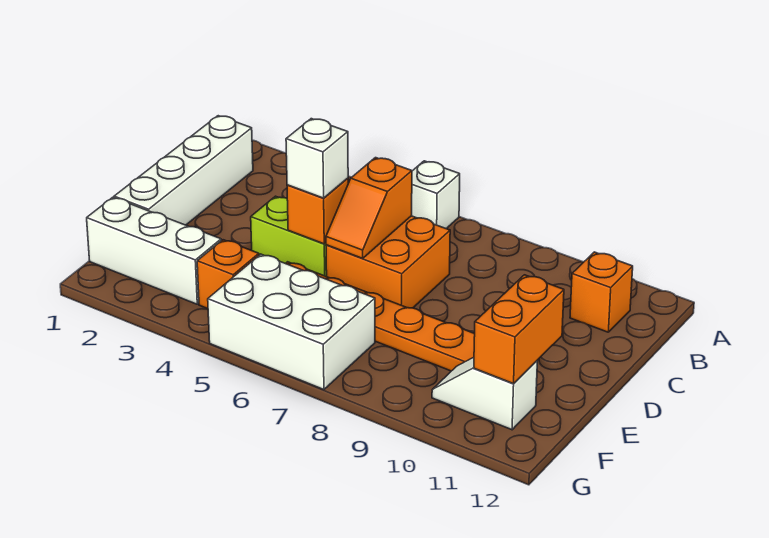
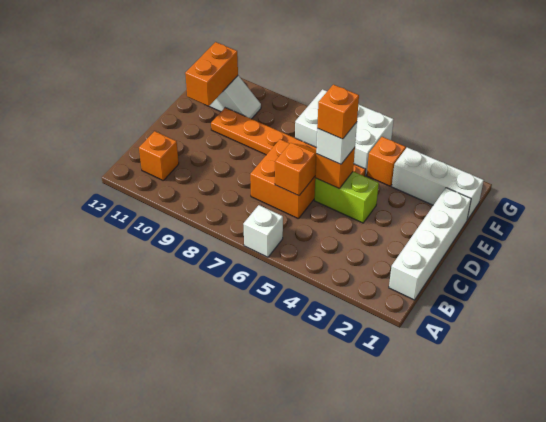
none -> orange 1x1 brick [317,85,359,139]

